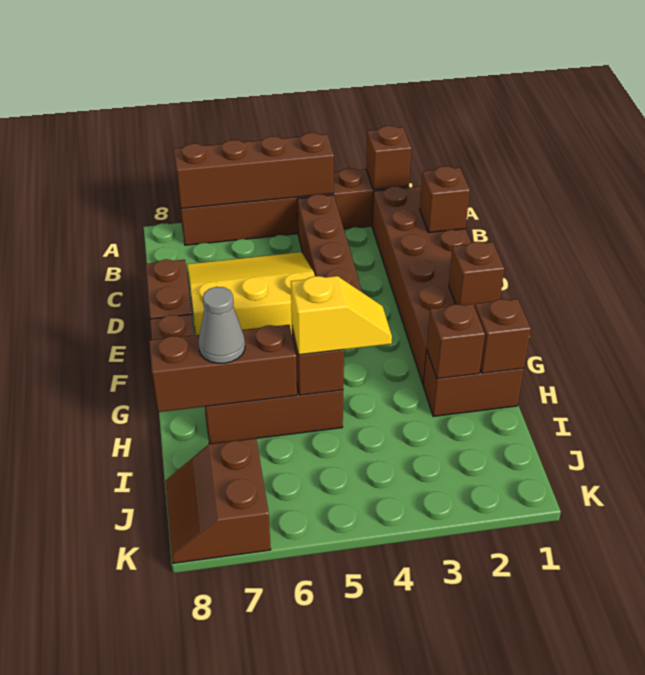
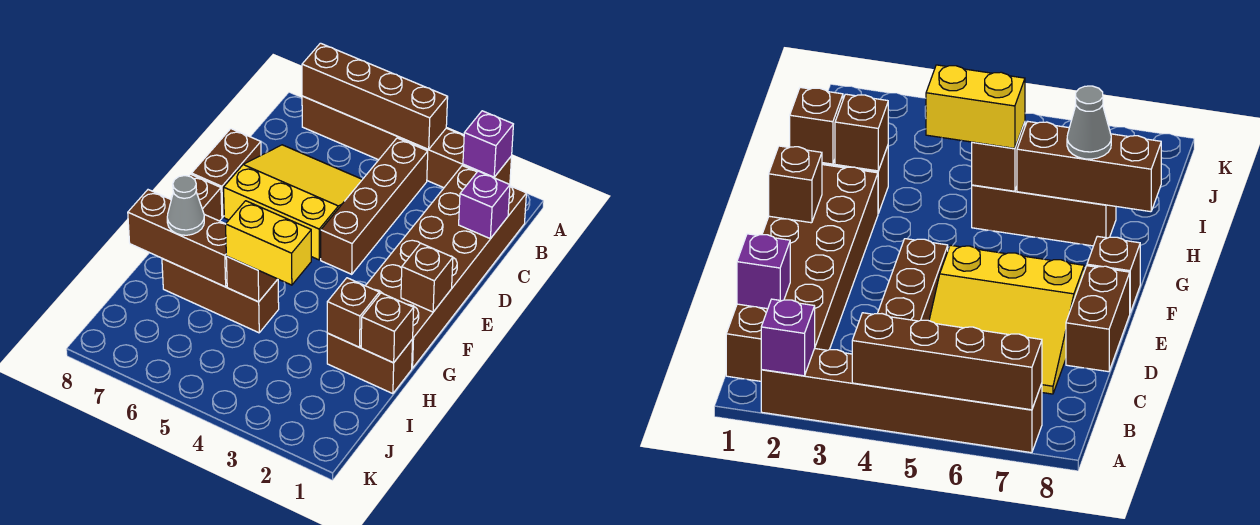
brown 1x1 brick [366,126,411,190] -> purple 1x1 brick [463,111,513,177]
brown 1x1 brick [420,166,470,232] -> purple 1x1 brick [459,171,510,239]
yellow 1x2 slope [291,276,392,355] -> yellow 1x2 brick [226,201,311,285]
brown 2x2 slope [165,438,271,563] -> none

